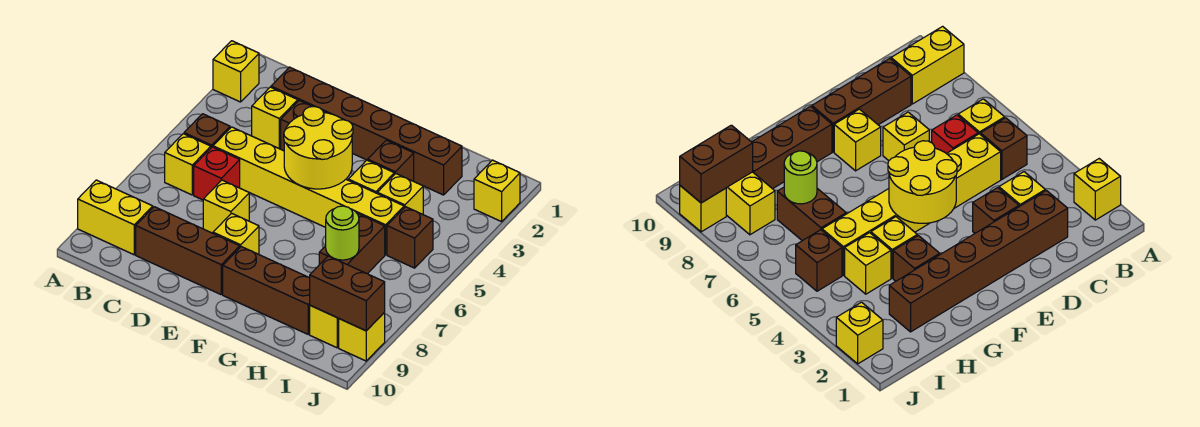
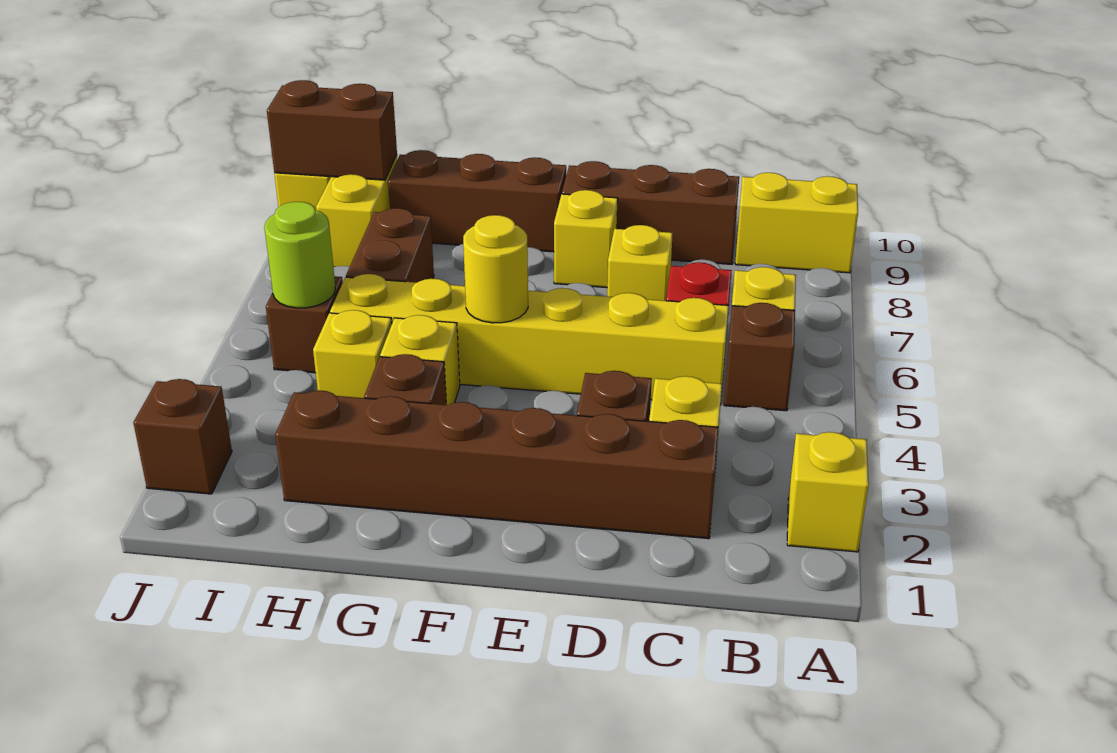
yellow 2x2 round brick [284,107,353,189] -> yellow 1x1 round brick [463,215,528,323]
lime 1x1 round brick [326,206,359,260] -> lime 1x1 round brick moved to [264,202,335,308]
yellow 1x1 brick [474,160,520,222] -> brown 1x1 brick [133,379,232,494]

